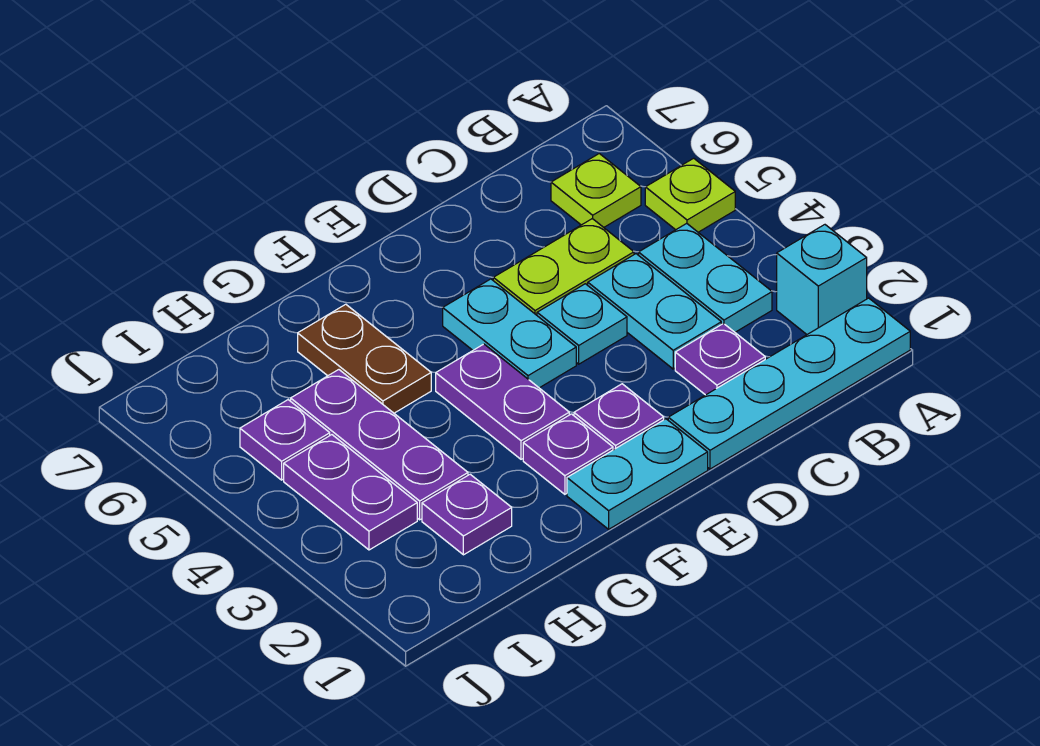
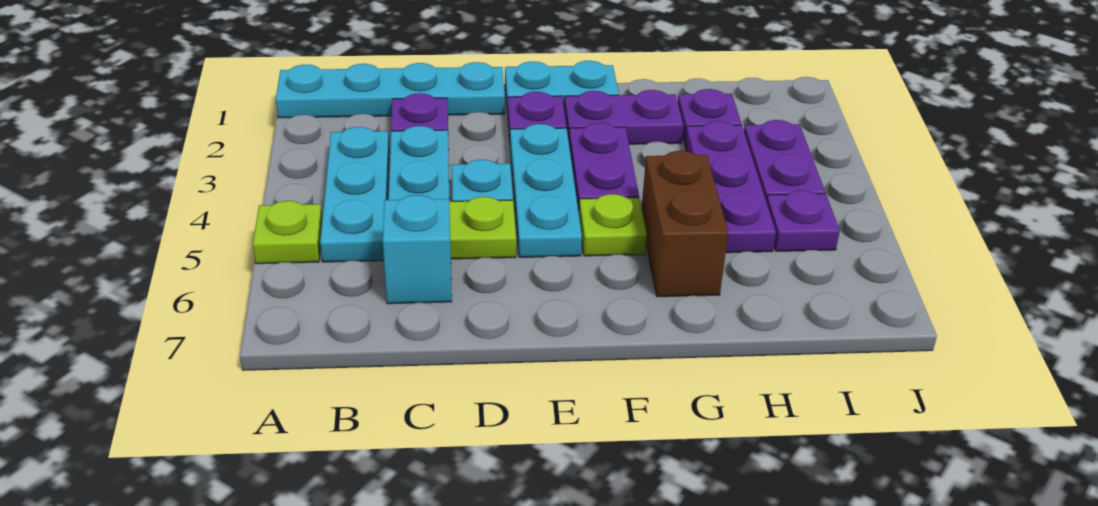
cyan 1x1 brick [777,225,867,334] -> cyan 1x1 brick moved to [383,195,452,304]
cyan 1x2 plate [639,223,772,332] -> cyan 1x3 plate [320,127,389,262]
lime 1x1 plate [551,154,641,227] -> lime 1x1 plate moved to [579,194,647,256]
cyan 1x2 plate [443,279,576,388] -> cyan 1x3 plate [510,124,582,257]
purple 1x1 plate [523,414,613,494] -> purple 1x2 plate [564,90,683,144]
brown 1x2 plate [298,304,431,413] -> brown 1x2 brick [642,151,728,297]

